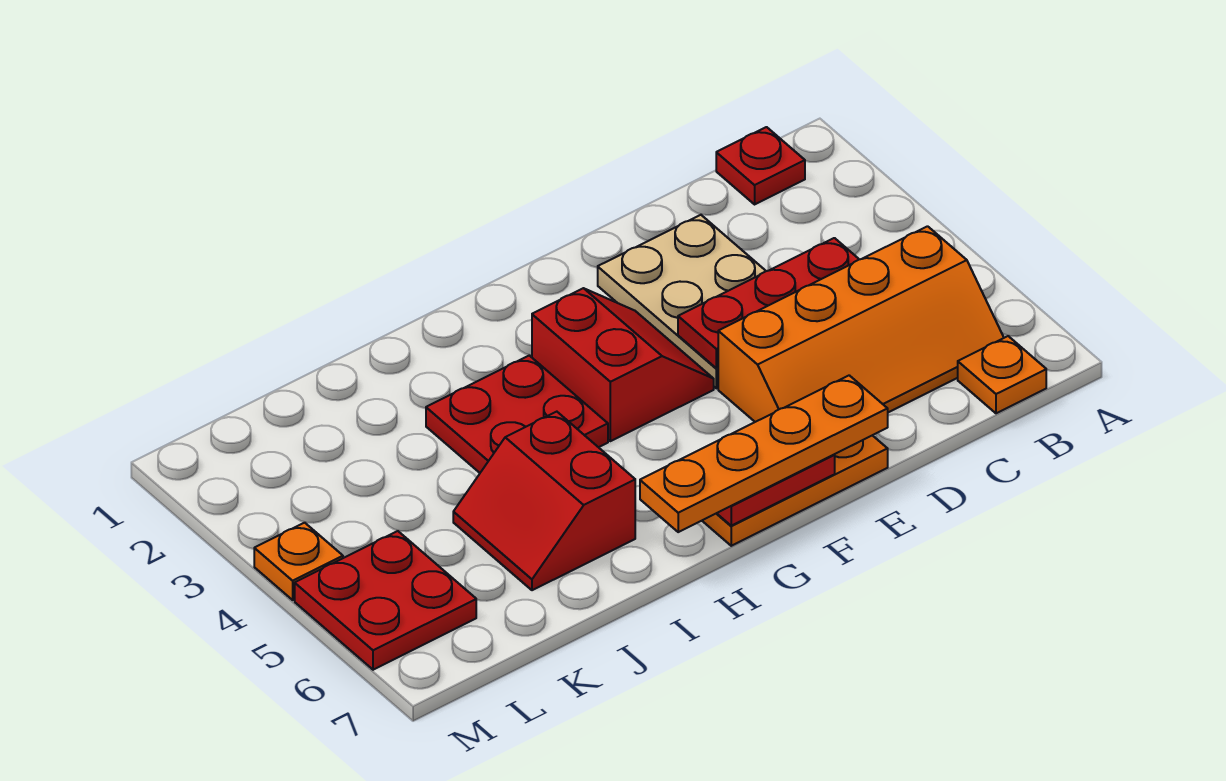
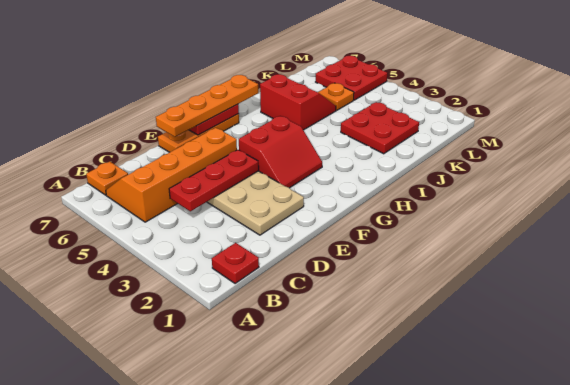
red 2x2 slope [532,288,714,441] -> red 2x2 slope turned to [239,116,322,188]
red 2x2 plate [426,356,608,473] -> red 2x2 plate moved to [341,102,419,154]
orange 1x1 plate [254,523,343,600] -> orange 1x1 plate moved to [318,83,354,110]

